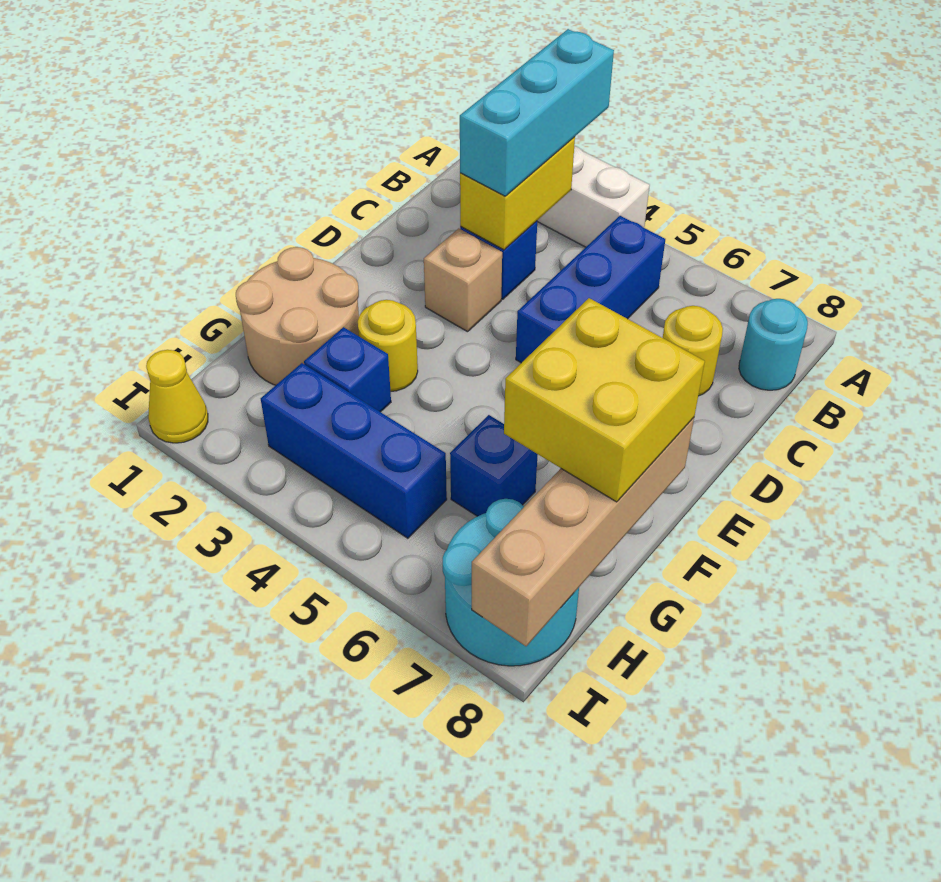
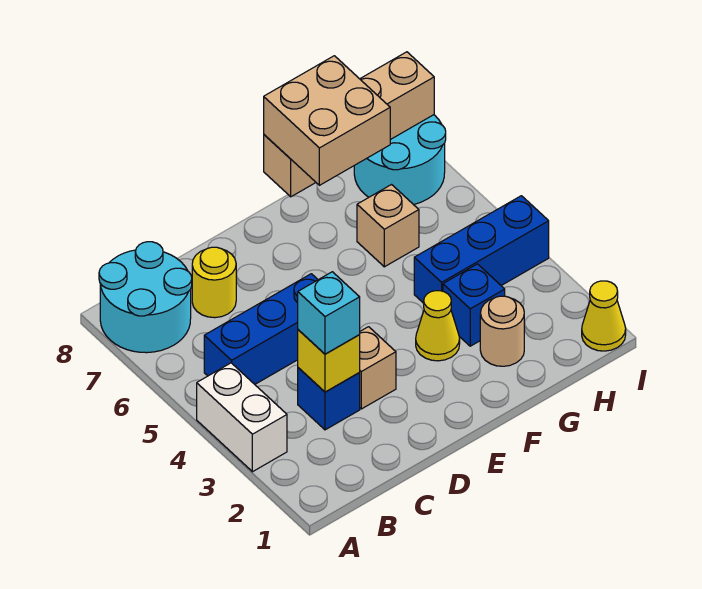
cyan 1x3 brick [460,29,614,196] -> cyan 1x1 brick [298,272,360,354]
yellow 1x2 brick [460,137,575,250] -> yellow 1x1 brick [298,330,360,392]
cyan 1x1 round brick [739,299,808,390] -> cyan 2x2 round brick [99,242,192,353]
tan 2x2 round brick [236,247,359,385] -> tan 1x1 round brick [480,296,524,366]
yellow 1x1 round brick [358,300,418,391] -> yellow 1x1 cone [416,291,460,361]
yellow 2x2 brick [504,298,705,502] -> tan 2x2 brick [264,56,390,185]
blue 1x1 brick [450,415,538,516] -> tan 1x1 brick [357,185,419,267]
blue 1x3 brick [261,363,447,538] -> blue 1x3 brick turned to [414,196,549,303]

